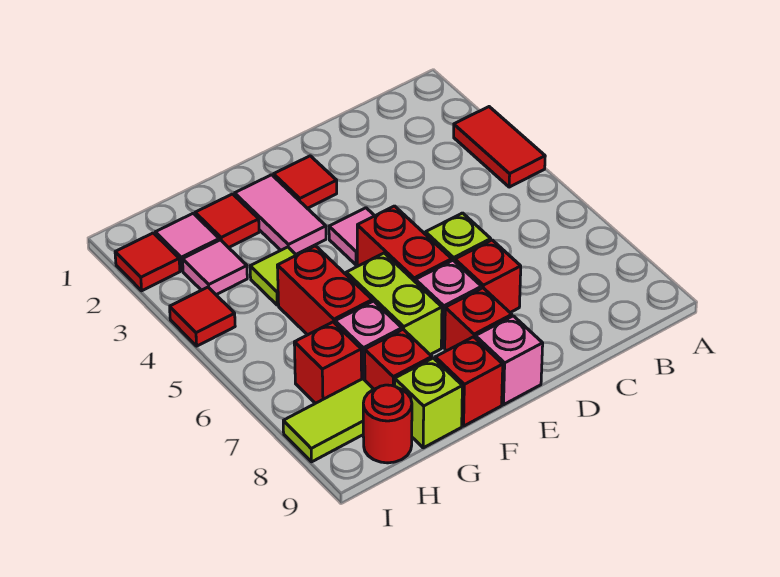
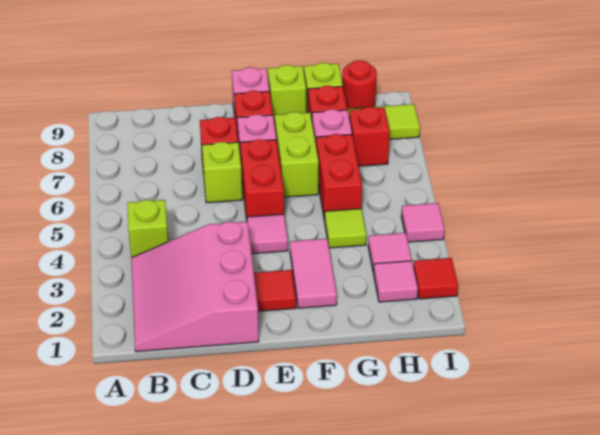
red 1x2 tile [454,107,545,187] -> none
none -> pink 3x3 slope [131,221,259,352]
none -> lime 1x1 brick [127,200,168,258]
red 1x1 brick [435,337,503,426] -> lime 1x1 brick [268,65,306,123]
red 1x1 tile [195,194,259,248] -> none
red 1x1 tile [170,287,235,346] -> pink 1x1 tile [401,203,444,242]

